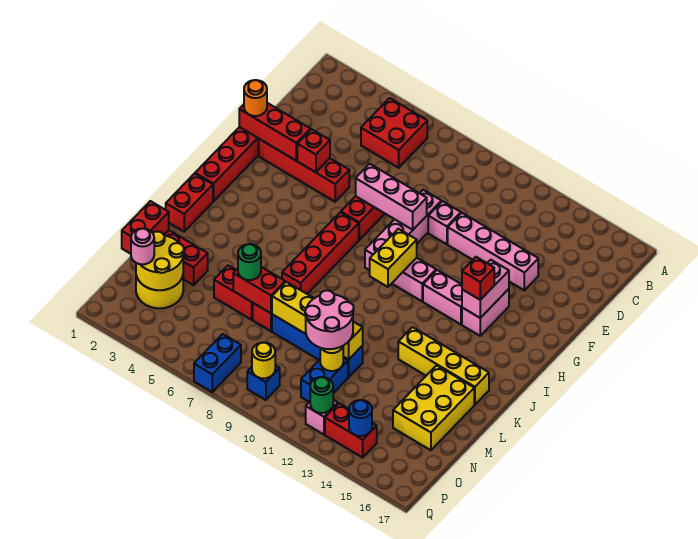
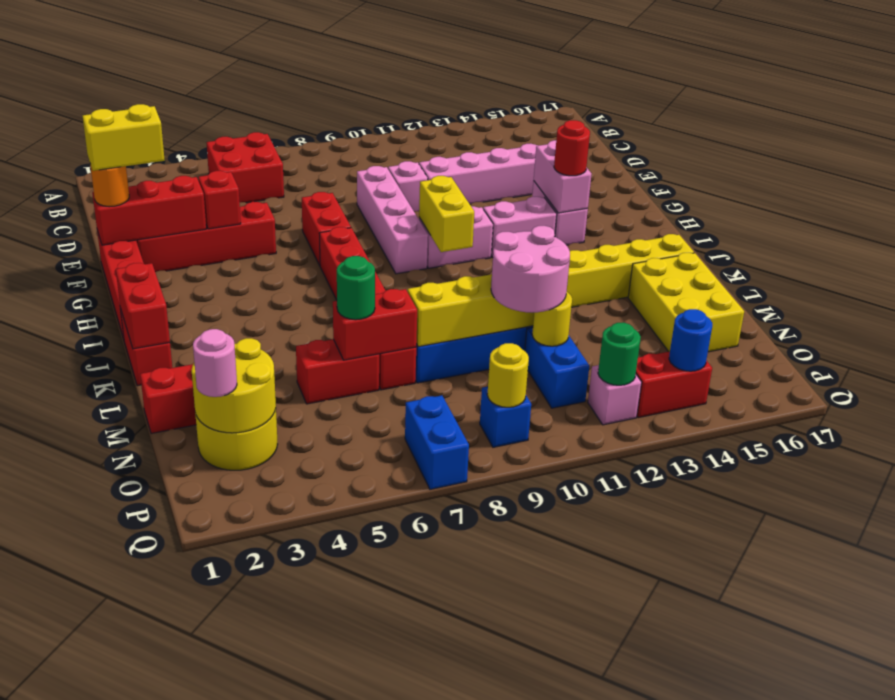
none -> yellow 1x2 brick [83,104,165,171]
pink 1x3 brick [356,164,427,230] -> none
red 1x1 brick [462,257,494,300] -> red 1x1 round brick [554,120,590,176]
red 1x2 brick [122,201,169,254] -> red 1x2 brick moved to [116,263,170,349]

